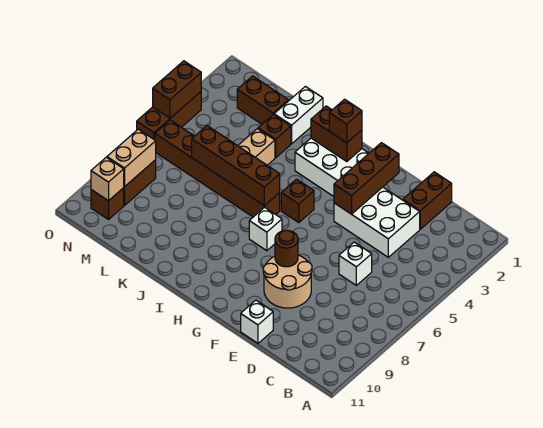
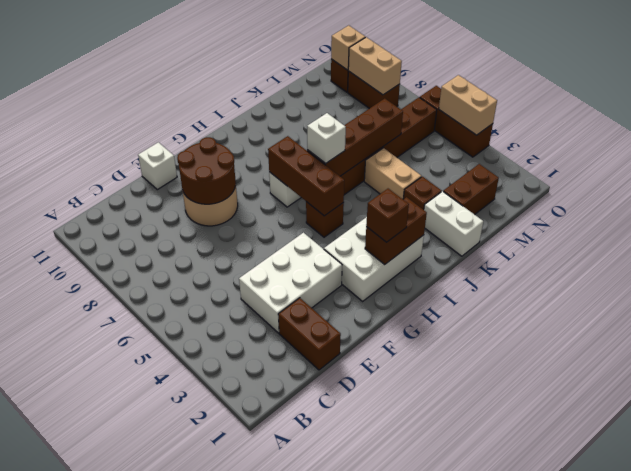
white 1x1 brick [339,242,372,285] -> white 1x1 brick moved to [307,113,346,163]
brown 1x3 brick [334,143,399,214] -> brown 1x3 brick moved to [268,136,344,216]
brown 1x1 round brick [275,230,298,267] -> brown 2x2 round brick [177,137,236,204]
brown 1x2 brick [153,61,201,118] -> tan 1x2 brick [439,75,497,135]

